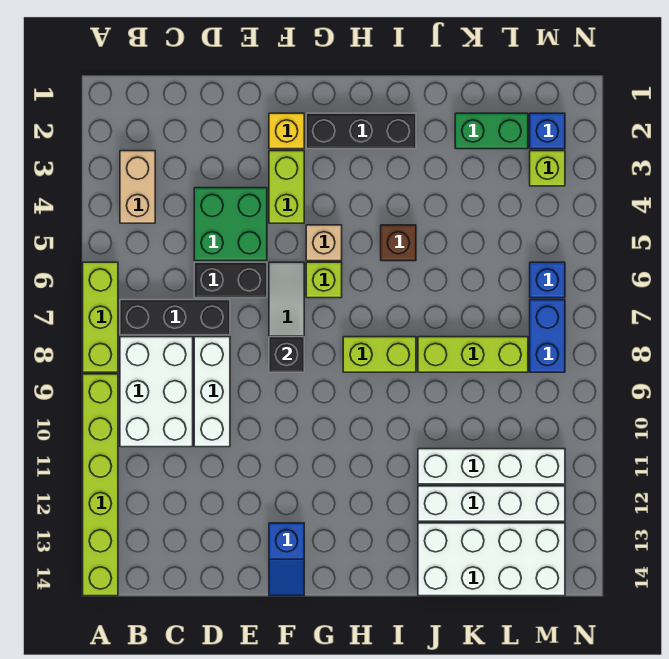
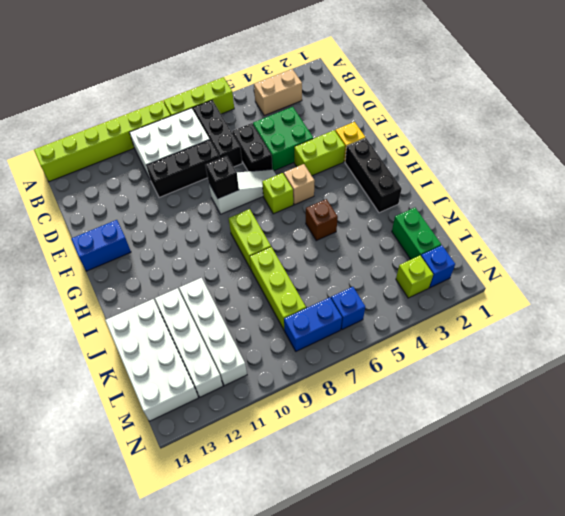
white 1x3 brick [194,337,230,447] -> black 1x3 brick [146,140,220,198]
blue 1x2 slope [269,523,304,596] -> blue 1x2 brick [71,220,131,271]

